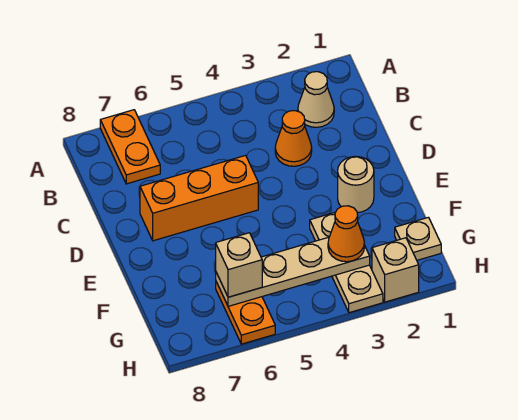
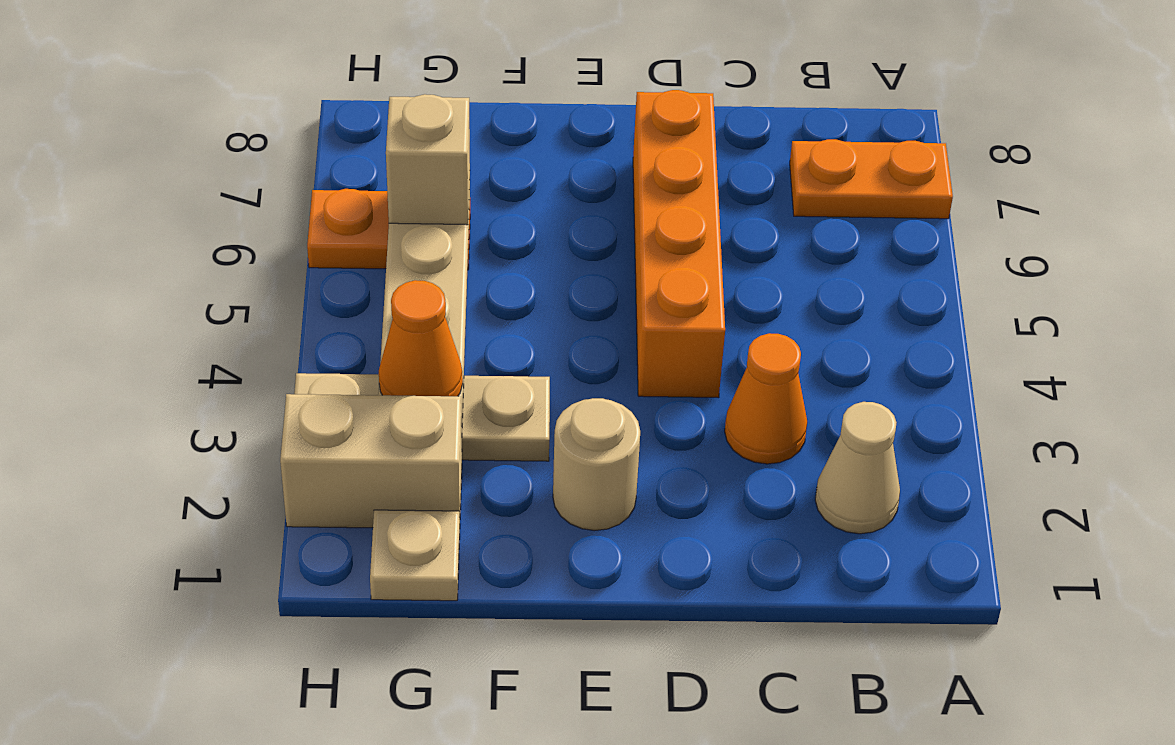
orange 1x3 brick [140,155,258,241] -> orange 1x4 brick [633,90,725,398]
tan 1x1 brick [372,238,419,302] -> tan 1x2 brick [280,394,462,528]

